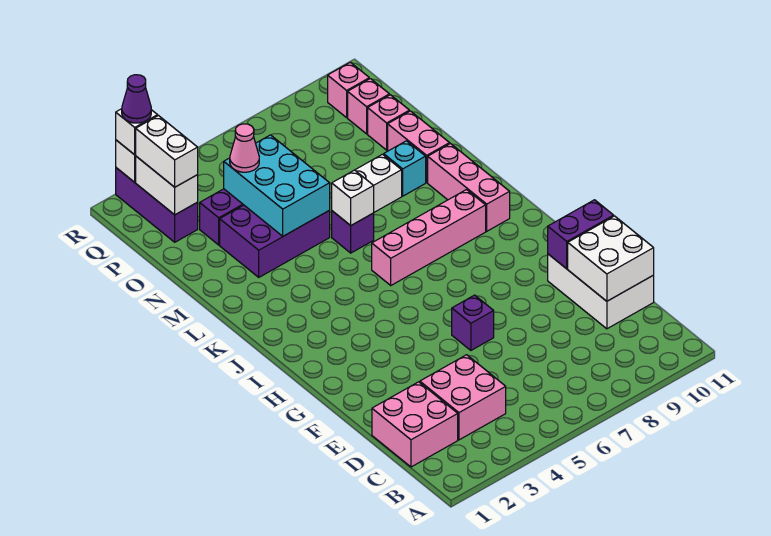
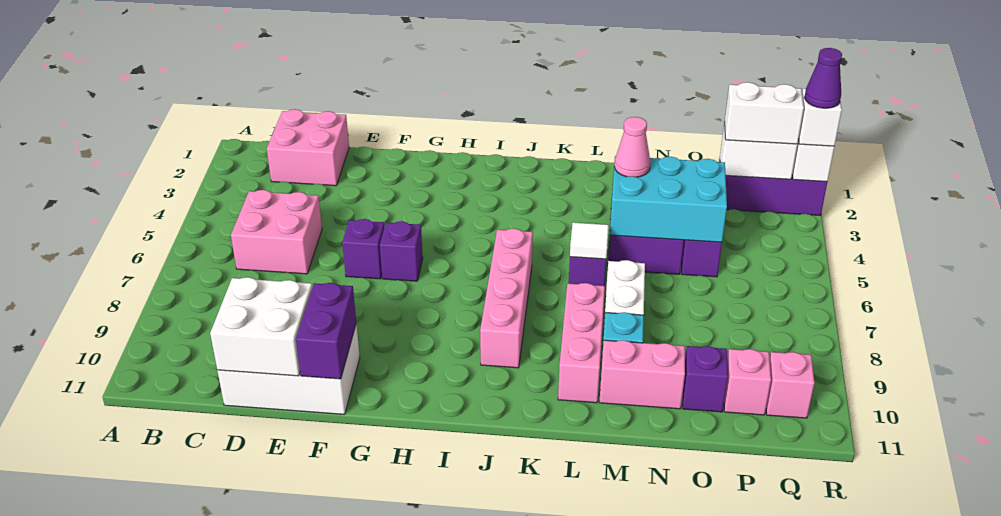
pink 2x2 brick [420,355,506,440] -> pink 2x2 brick moved to [231,190,322,274]
none -> purple 1x1 brick [380,221,423,281]
pink 1x3 brick [428,144,510,231] -> pink 1x3 brick turned to [558,283,605,403]
white 1x1 brick [332,170,374,225] -> white 1x1 tile [570,222,609,259]
pink 1x1 cone [230,124,259,172] -> pink 1x1 cone moved to [614,117,650,177]
pink 1x1 brick [368,95,409,150] -> purple 1x1 brick [683,346,728,412]

